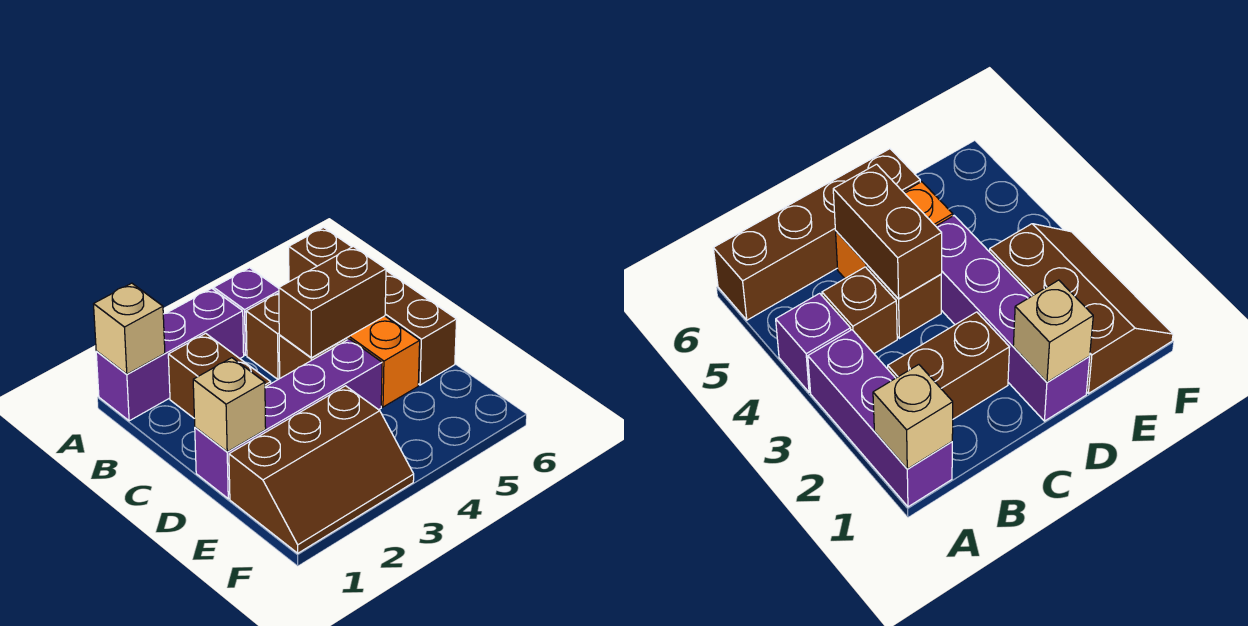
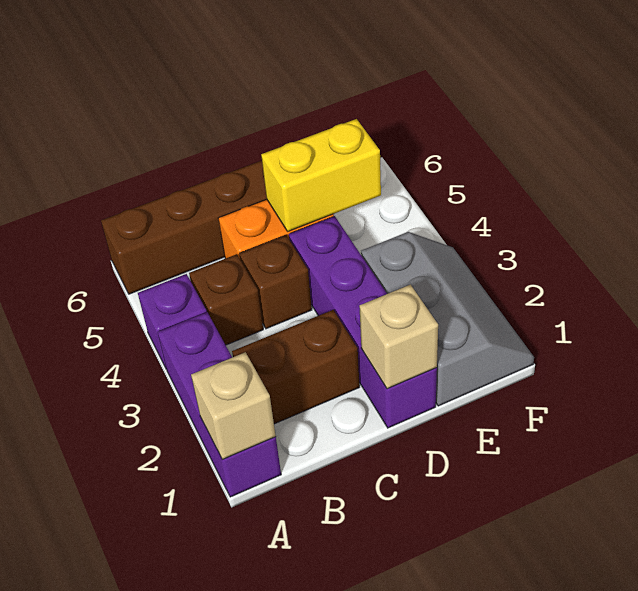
brown 1x2 brick [279,246,386,358] -> none
none -> yellow 1x2 brick [261,119,381,232]
brown 2x3 slope [229,386,414,553] -> grey 2x3 slope [361,232,534,406]

